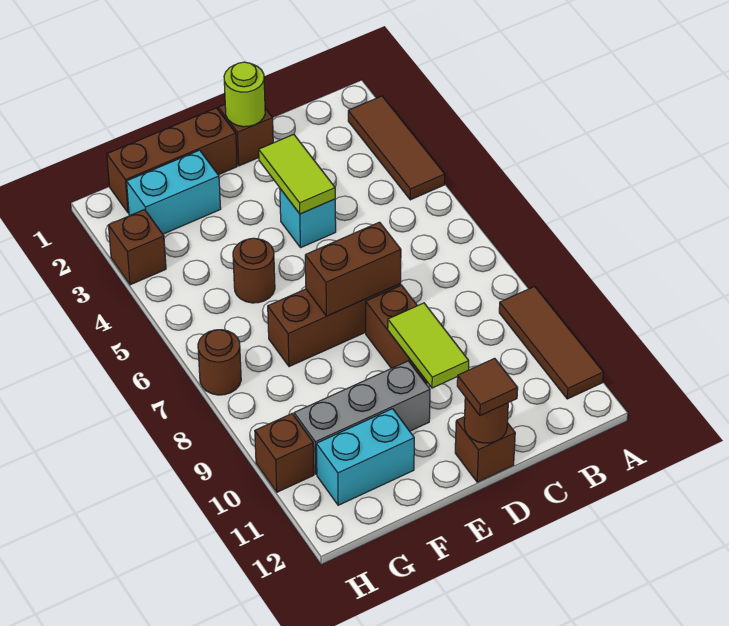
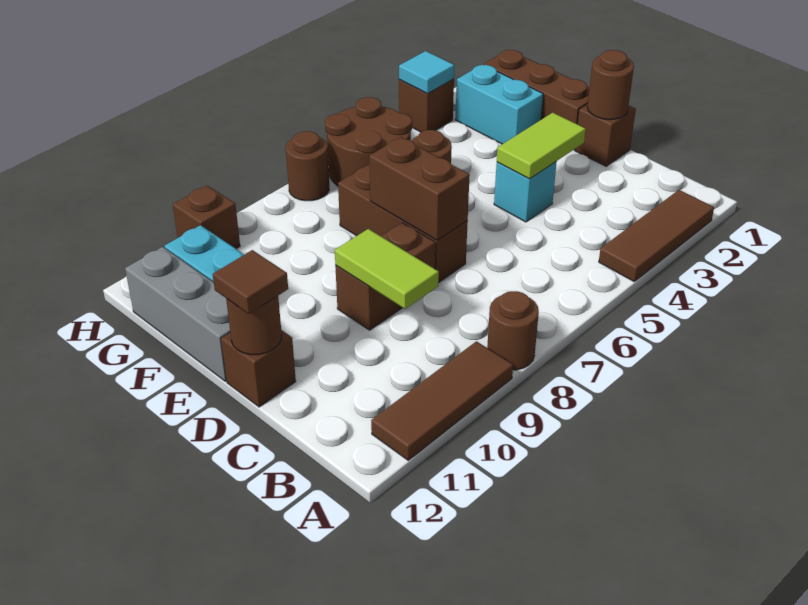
none -> brown 1x1 round brick [487,291,539,370]
lime 1x1 round brick [224,62,265,127] -> brown 1x1 round brick [587,50,634,120]
lime 1x2 tile [388,303,469,388] -> lime 1x2 tile turned to [335,229,439,309]
grey 1x3 brick [294,361,430,474] -> grey 1x3 brick moved to [125,247,230,381]
none -> brown 2x2 round brick [325,97,412,186]
none -> cyan 1x1 tile [399,51,454,94]

